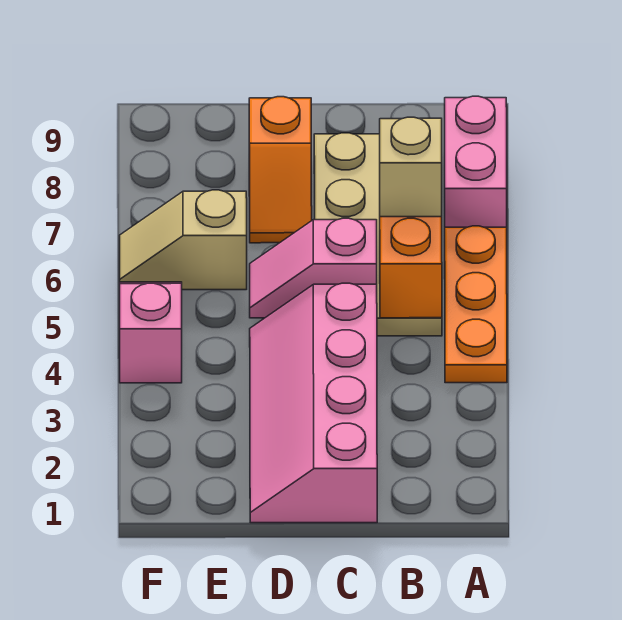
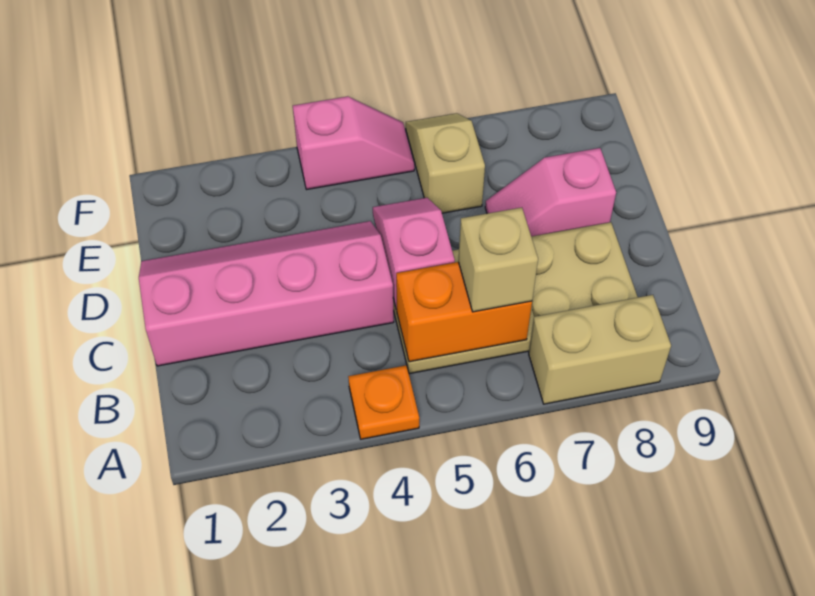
orange 1x3 plate [445,226,507,383] -> orange 1x1 plate [348,365,419,439]
pink 1x2 brick [445,96,507,227] -> tan 1x2 brick [529,295,671,404]
orange 1x2 slope [249,97,312,243] -> pink 1x2 slope [485,148,616,236]

